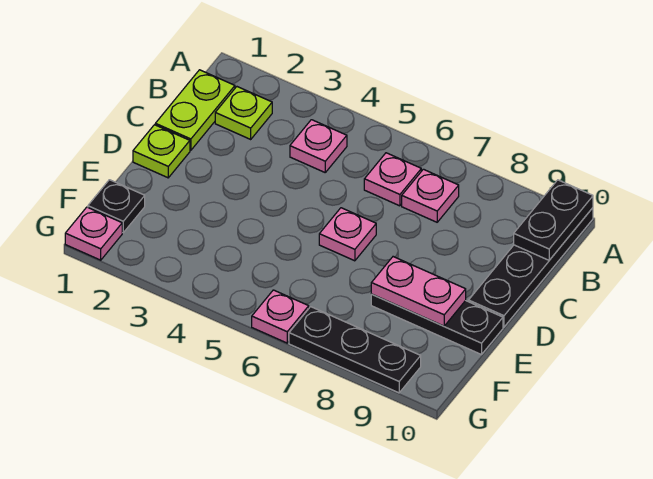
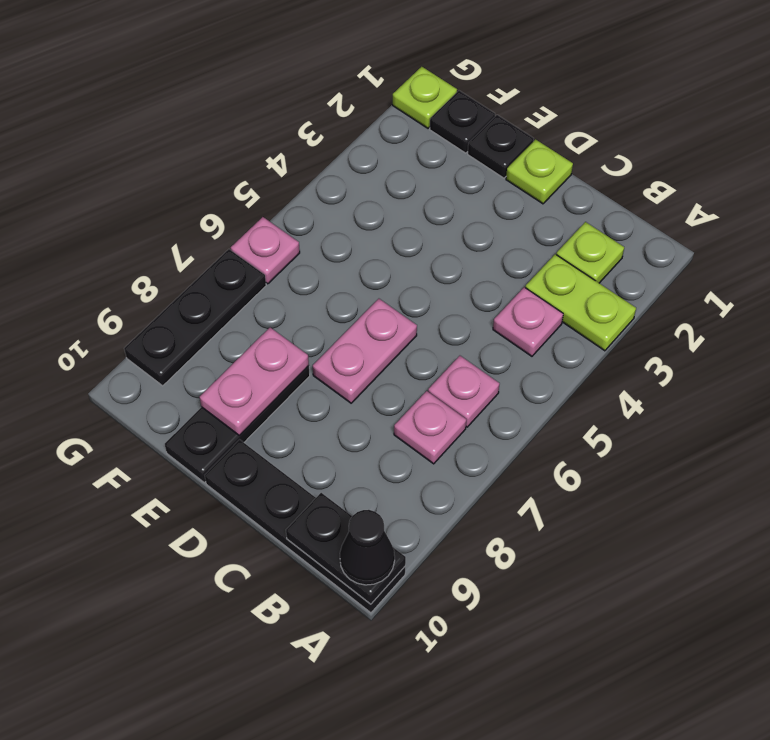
none -> black 1x1 cone [340,510,395,585]
lime 1x2 plate [155,70,235,150] -> lime 1x2 plate moved to [525,254,636,351]
pink 1x1 plate [319,208,376,261] -> pink 1x2 plate [313,299,417,403]
none -> black 1x1 plate [468,115,534,178]
pink 1x1 plate [65,207,122,260] -> lime 1x1 plate [393,67,457,128]

